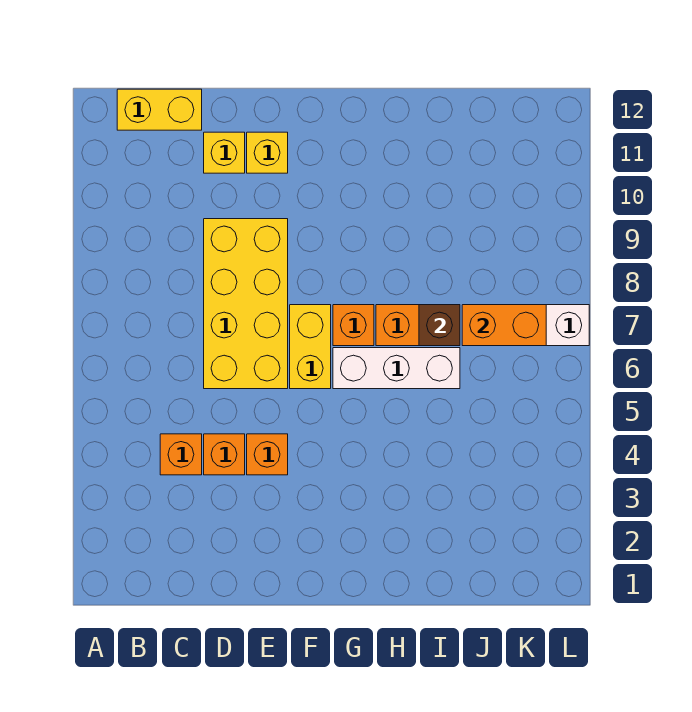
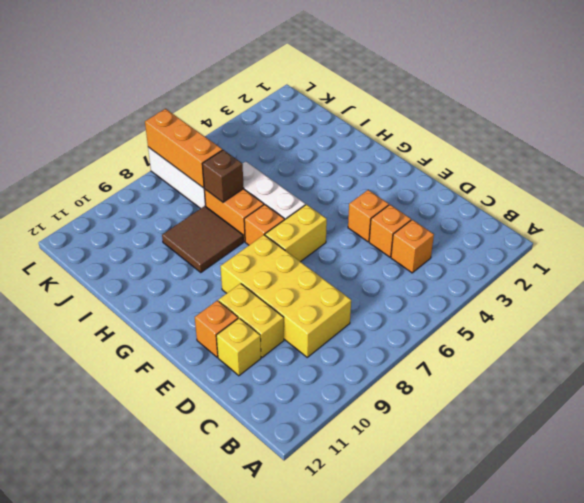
yellow 1x2 brick [117,89,202,130] -> yellow 1x2 brick moved to [219,284,284,357]
yellow 2x4 brick [204,219,288,389] -> yellow 2x4 brick turned to [220,235,351,357]
yellow 1x1 brick [247,132,288,173] -> orange 1x1 brick [195,300,238,357]
none -> brown 2x2 tile [162,206,243,273]
orange 1x2 brick [462,305,546,346] -> orange 1x3 brick [145,109,222,188]

